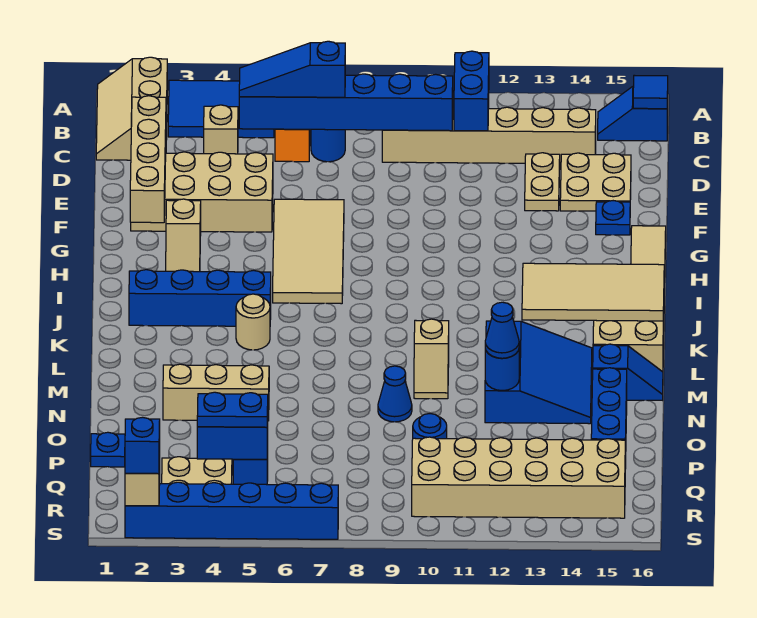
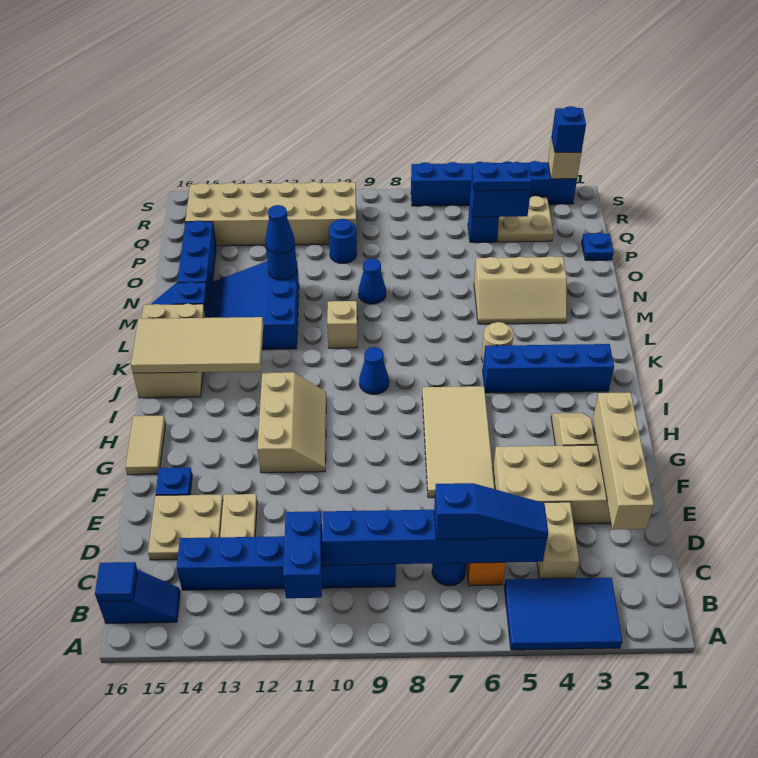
tan 2x3 slope [96,57,167,160] -> tan 2x3 slope moved to [257,372,326,473]
tan 1x1 brick [204,105,238,154] -> tan 1x2 brick [537,502,579,579]
tan 1x6 brick [382,107,596,164] -> blue 1x6 brick [177,536,396,590]
none -> blue 1x1 cone [359,347,389,394]

